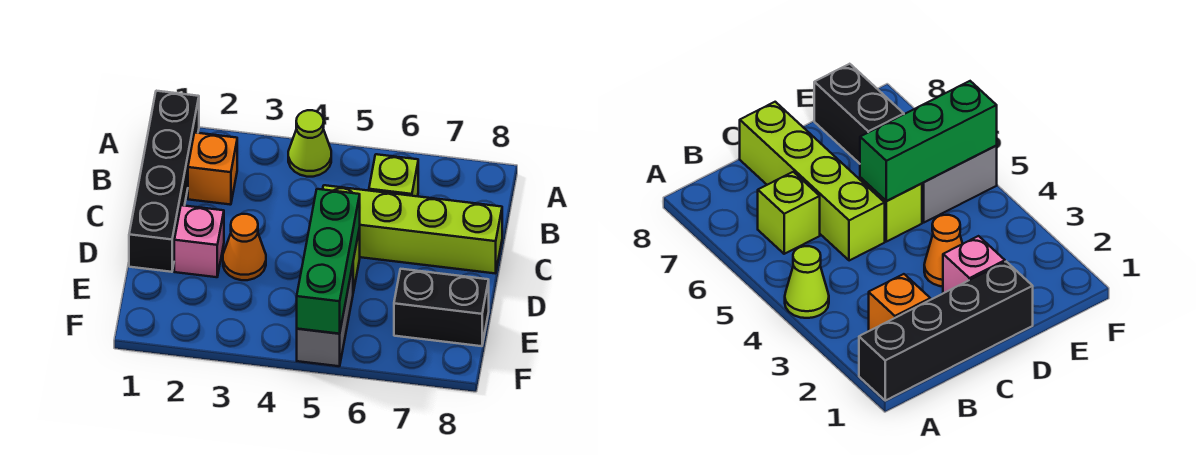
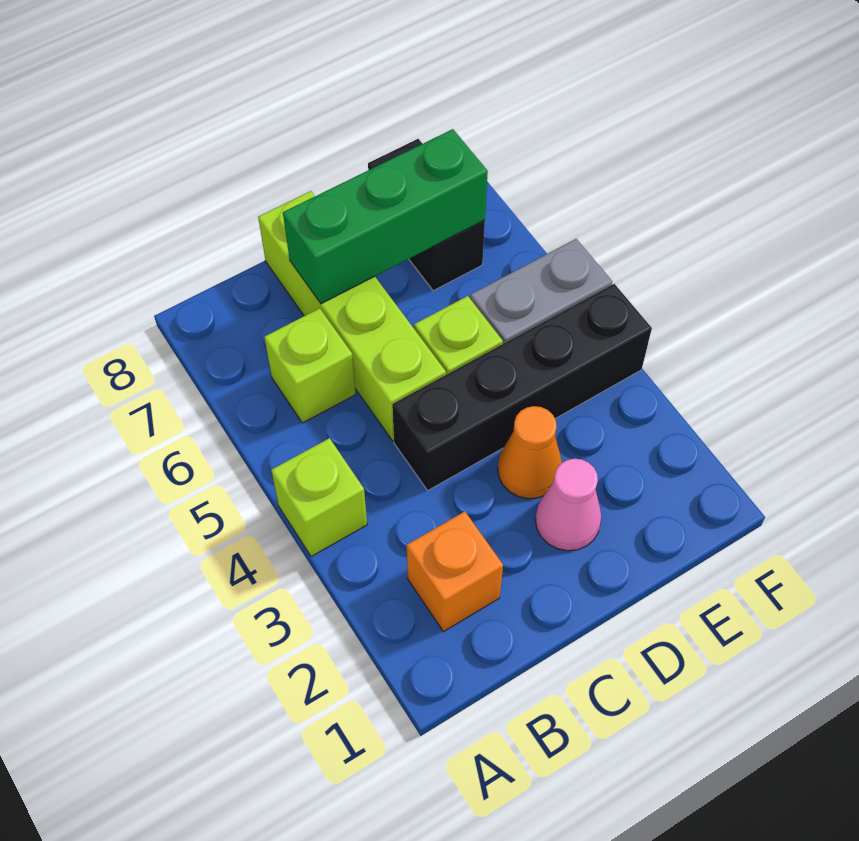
black 1x4 brick [129,91,199,272] -> black 1x4 brick moved to [392,284,652,490]
lime 1x1 cone [288,110,331,177] -> lime 1x1 brick [271,438,367,557]
pink 1x1 brick [174,205,224,277] -> pink 1x1 cone [535,459,602,551]
green 1x3 brick [297,189,360,334] -> green 1x3 brick moved to [283,129,488,304]

